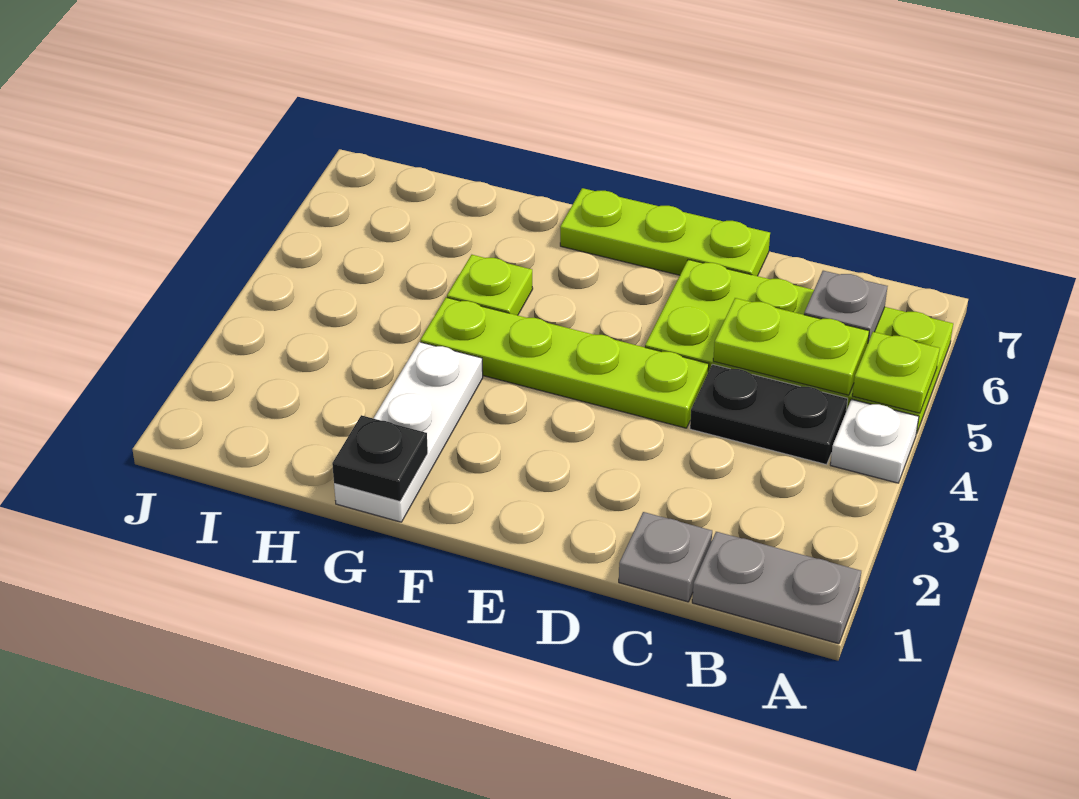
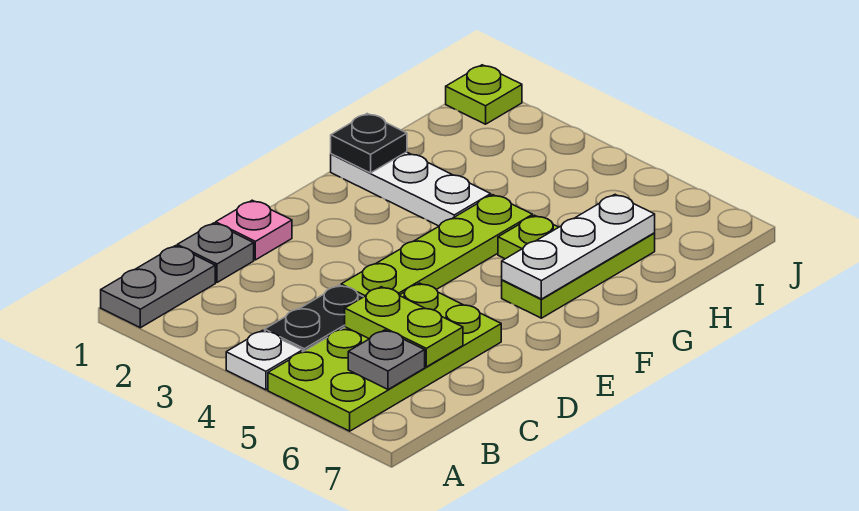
lime 1x1 plate [852,332,940,413] -> lime 1x1 plate moved to [446,65,522,124]
lime 1x2 plate [713,298,869,395] -> lime 1x2 plate turned to [345,287,463,367]
none -> pink 1x1 plate [216,200,292,260]
lime 1x3 plate [560,188,770,276] -> lime 1x3 plate moved to [502,233,655,318]
none -> white 1x3 plate [502,195,655,299]

